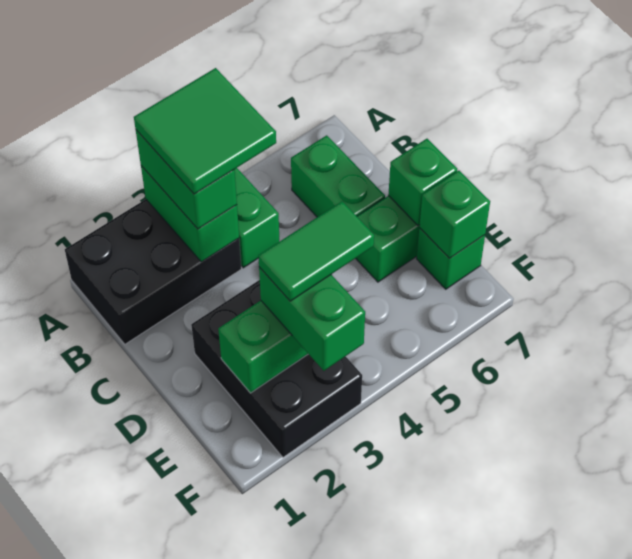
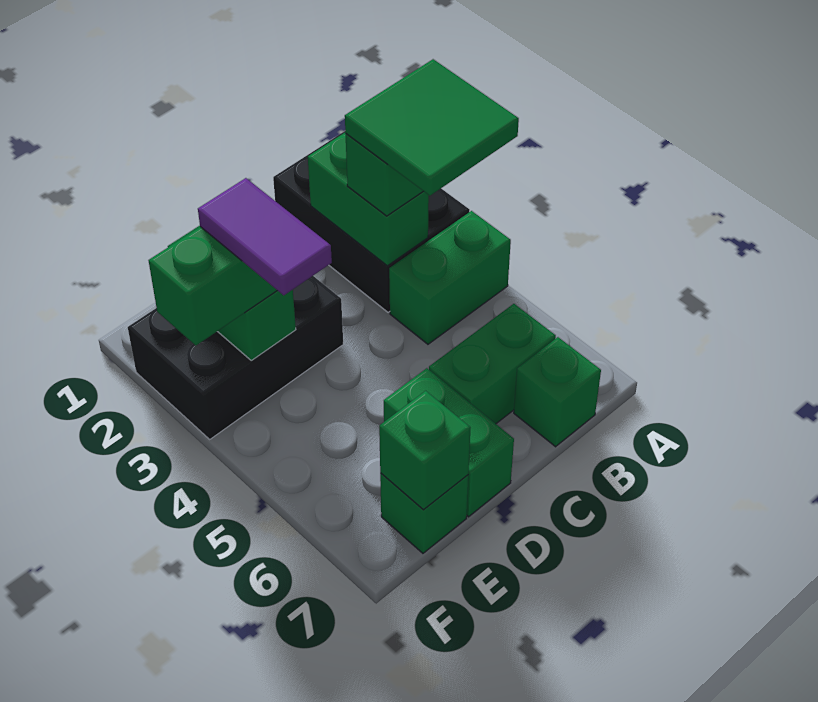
green 1x2 brick [141,166,239,262] -> green 1x2 brick turned to [308,133,429,266]
green 1x1 brick [388,139,457,226] -> green 1x1 brick moved to [514,337,601,447]
green 1x2 tile [258,201,374,301] -> purple 1x2 tile [198,178,332,295]

